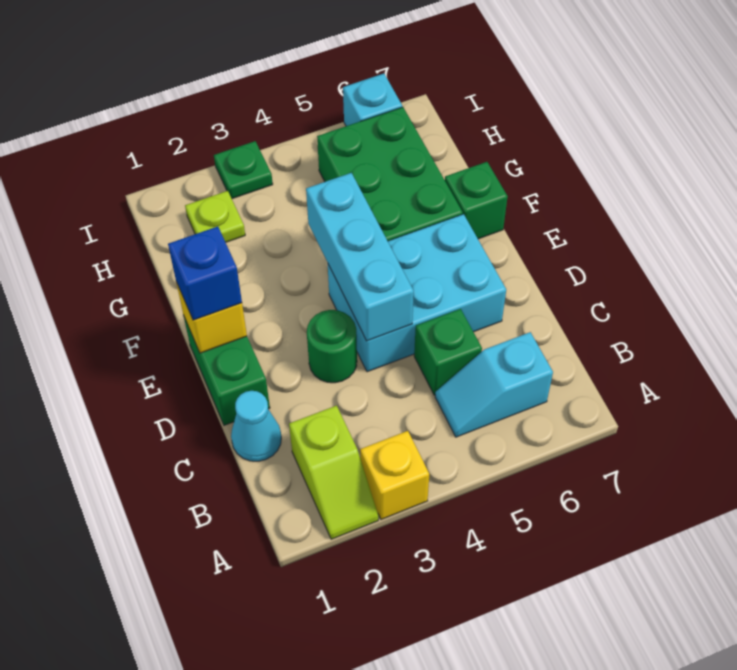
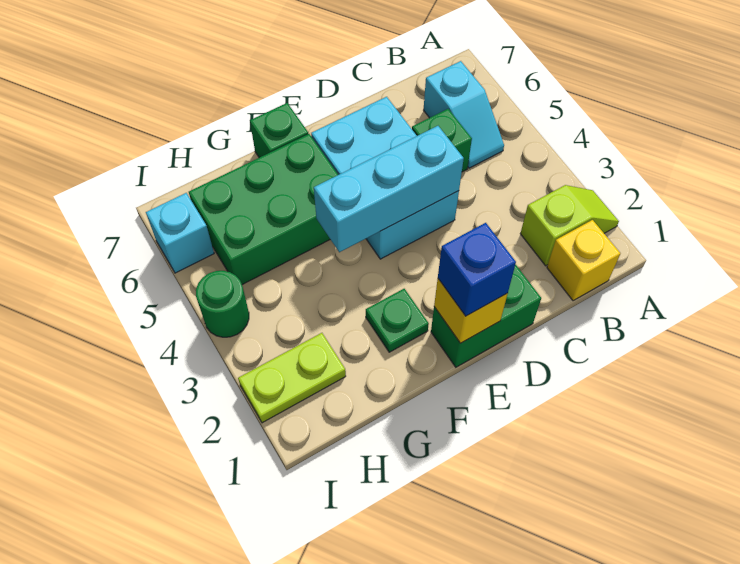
yellow 1x1 brick [360,431,429,519] -> yellow 1x1 brick moved to [547,220,620,301]
cyan 1x1 cone [231,391,281,461] -> none
green 1x1 round brick [307,310,357,383] -> green 1x1 round brick moved to [196,271,249,337]
lime 1x1 plate [185,191,245,242] -> lime 1x2 plate [238,333,346,423]
green 1x1 plate [214,141,273,199] -> green 1x1 plate moved to [366,289,429,352]

